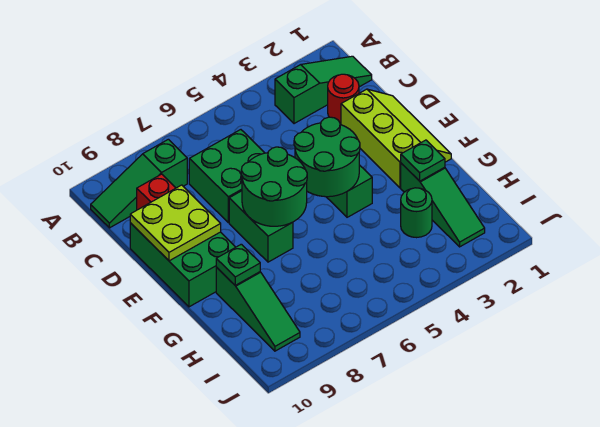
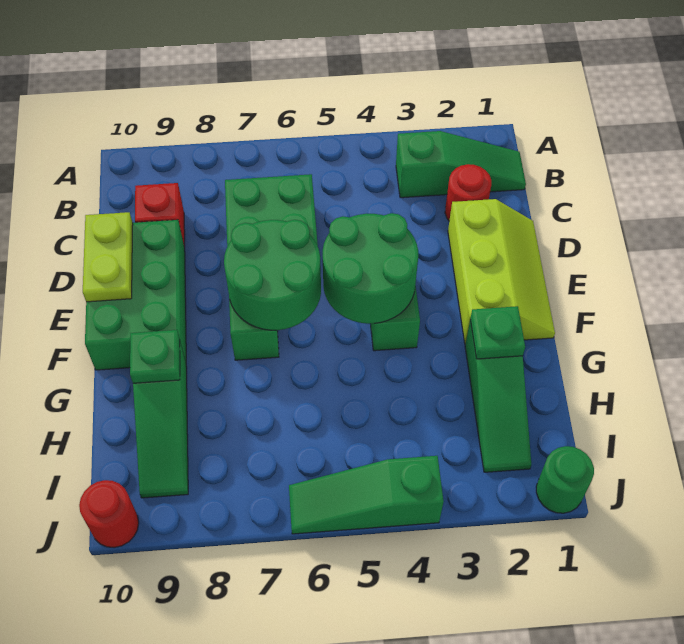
green 1x3 slope [91,139,187,228] -> green 1x3 slope moved to [289,456,444,534]
lime 2x2 plate [130,185,221,261] -> lime 1x2 plate [83,212,133,302]
green 1x1 round brick [401,188,432,238] -> green 1x1 round brick moved to [536,446,594,513]
none -> red 1x1 round brick [79,480,139,548]

